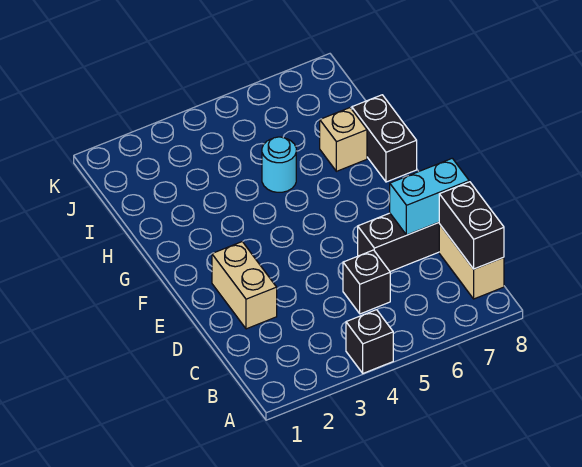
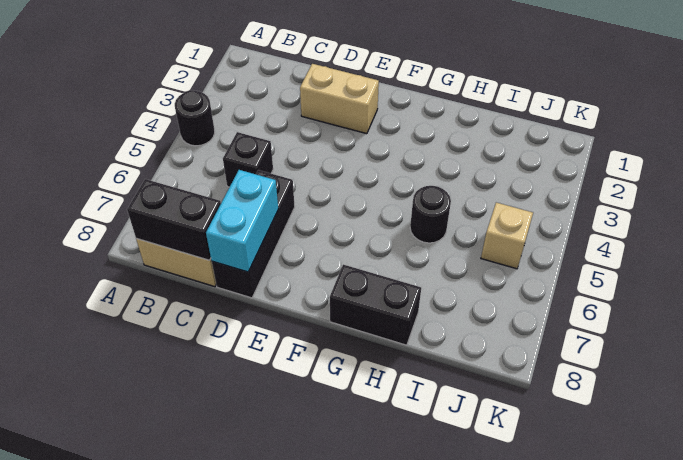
black 1x1 brick [346,310,393,373] -> black 1x1 round brick [175,90,215,146]
cyan 1x1 round brick [262,137,296,192] -> black 1x1 round brick [410,186,451,243]
tan 1x1 brick [320,108,367,171] -> tan 1x1 brick moved to [481,203,533,269]

